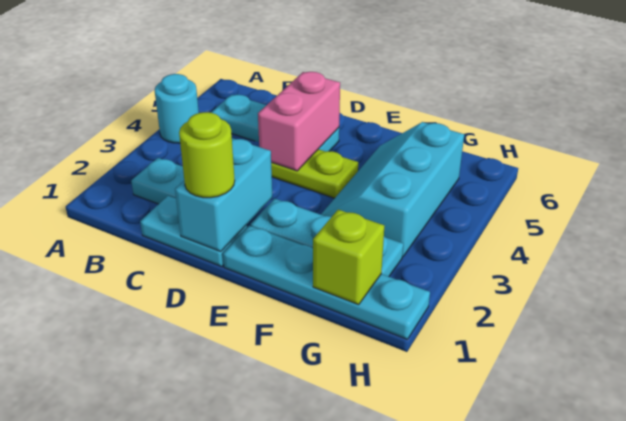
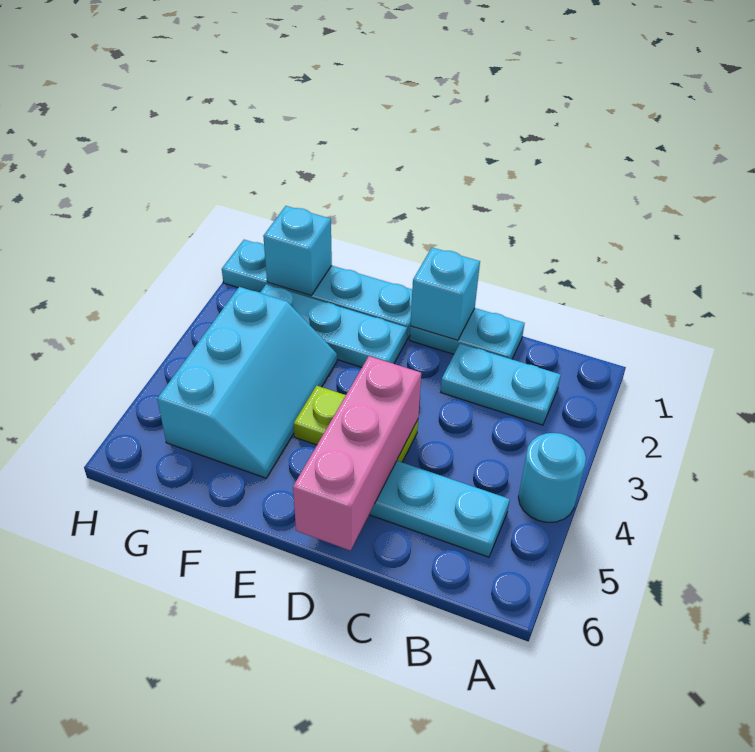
cyan 1x2 brick [175,138,272,251] -> cyan 1x1 brick [410,248,480,340]
lime 1x1 round brick [179,112,235,198] -> none
pink 1x2 brick [258,72,340,171] -> pink 1x3 brick [293,356,421,551]
lime 1x1 brick [313,210,384,305] -> cyan 1x1 brick [263,206,332,295]

